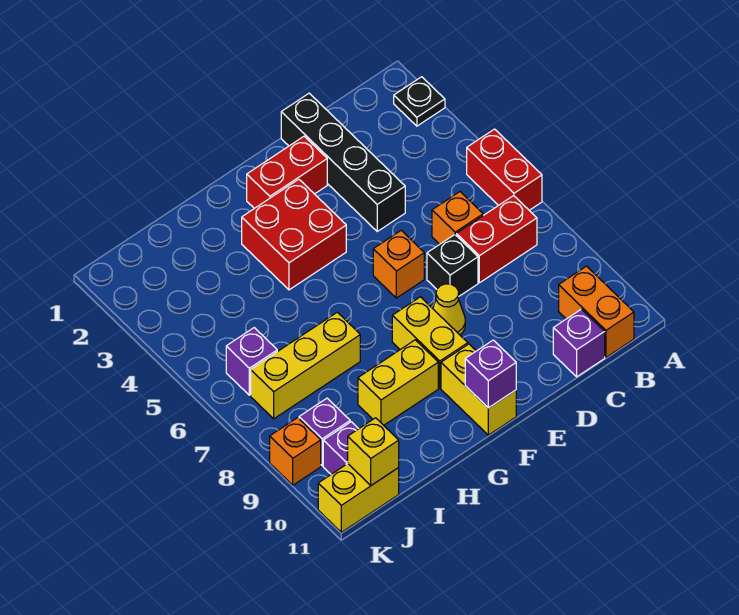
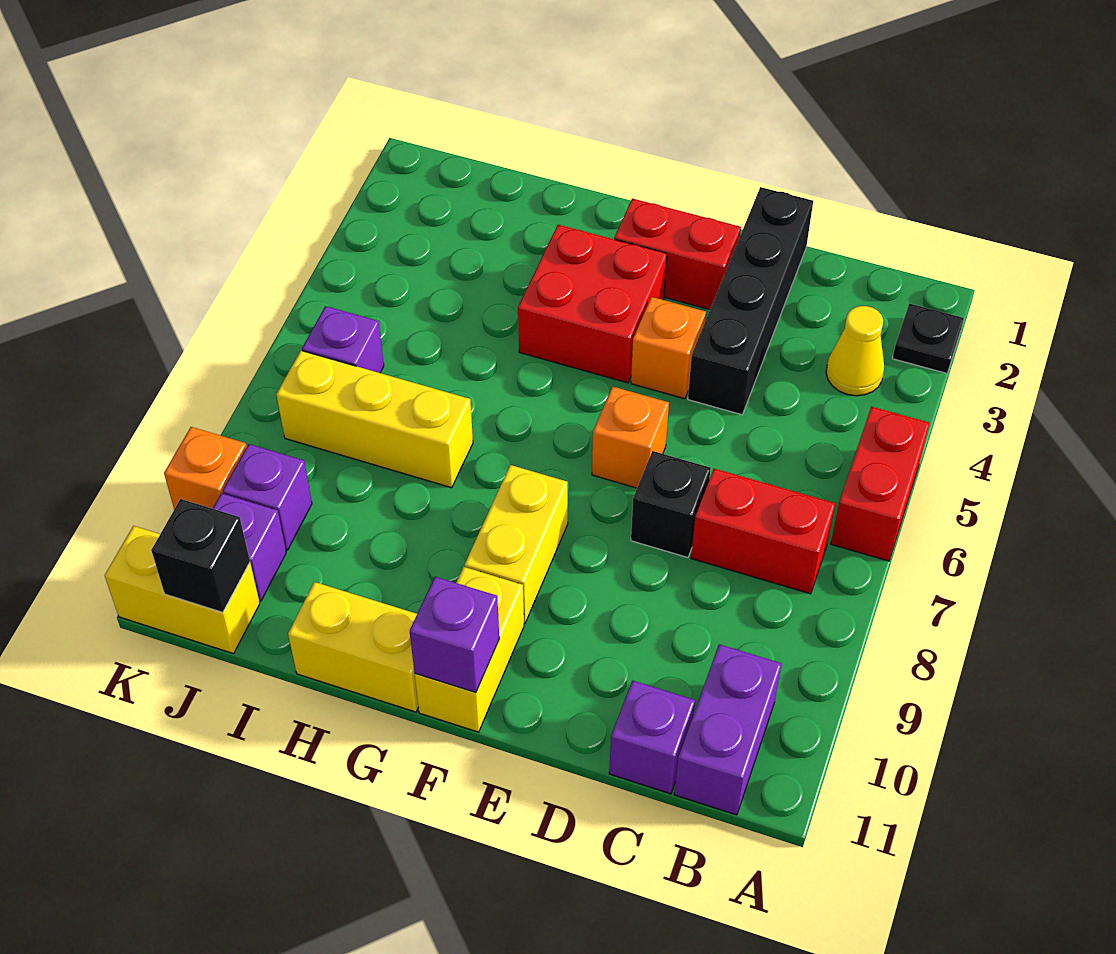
orange 1x2 brick [559,266,634,357] -> purple 1x2 brick [674,644,782,815]
orange 1x1 brick [432,192,483,244] -> orange 1x1 brick moved to [631,297,706,399]
yellow 1x1 cone [433,284,465,335] -> yellow 1x1 cone moved to [826,306,884,396]
yellow 1x2 brick [358,340,438,425] -> yellow 1x2 brick moved to [288,582,419,712]
yellow 1x1 brick [348,418,399,485] -> black 1x1 brick [151,499,250,612]

